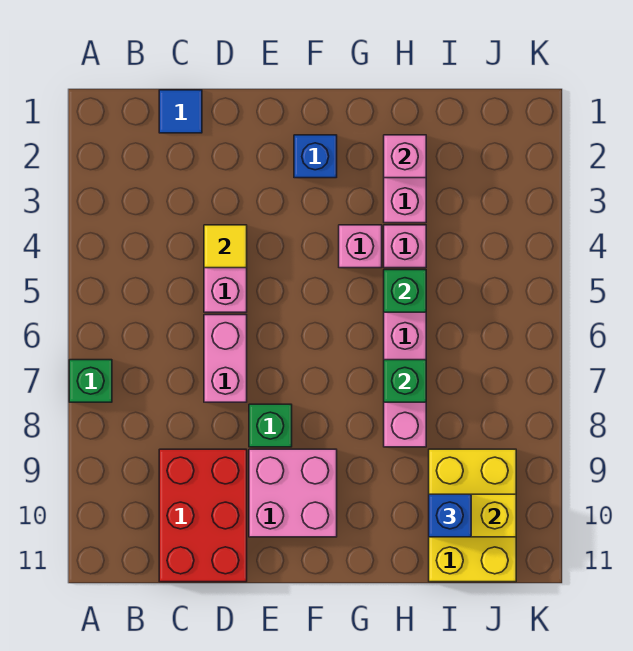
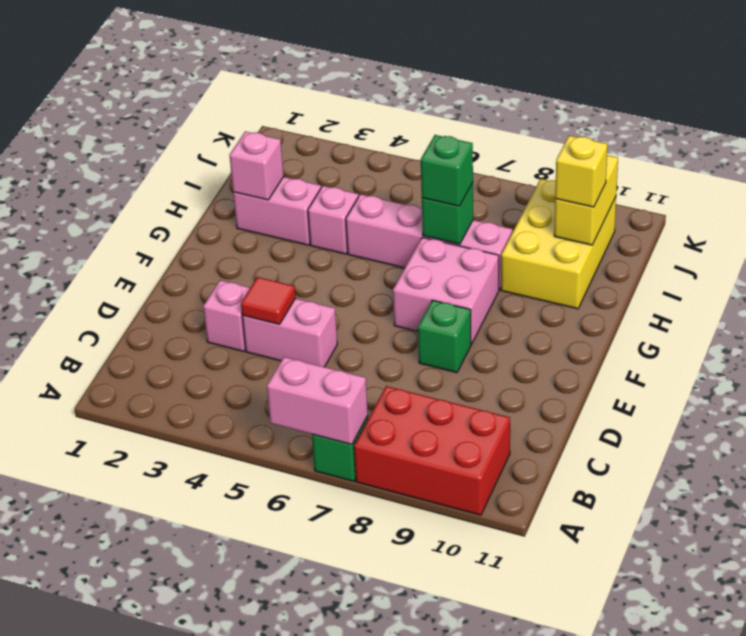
blue 1x1 tile [159,90,202,133] -> none
red 2x3 brick [159,449,247,582] -> red 2x3 brick moved to [354,386,510,515]
yellow 1x1 tile [204,225,247,268] -> red 1x1 tile [241,277,296,324]
pink 1x2 brick [204,315,247,402] -> pink 1x2 brick moved to [267,357,368,445]
pink 2x2 brick [249,449,337,537] -> pink 2x2 brick moved to [393,237,499,344]
blue 1x1 brick [294,135,337,178] -> none
pink 1x1 brick [339,225,382,268] -> pink 1x1 brick moved to [203,280,251,351]
green 1x1 brick [384,270,426,312] -> green 1x1 brick moved to [421,135,473,206]
yellow 2x3 brick [429,449,516,582] -> yellow 2x3 brick turned to [501,179,616,309]
blue 1x1 brick [429,494,471,537] -> yellow 1x1 brick [555,136,608,207]

